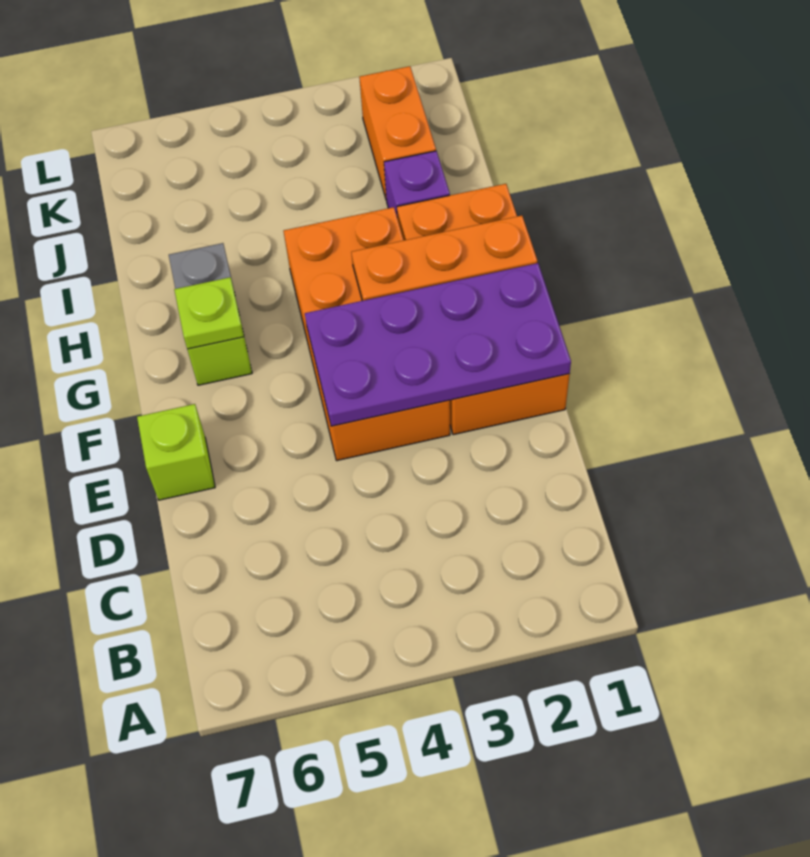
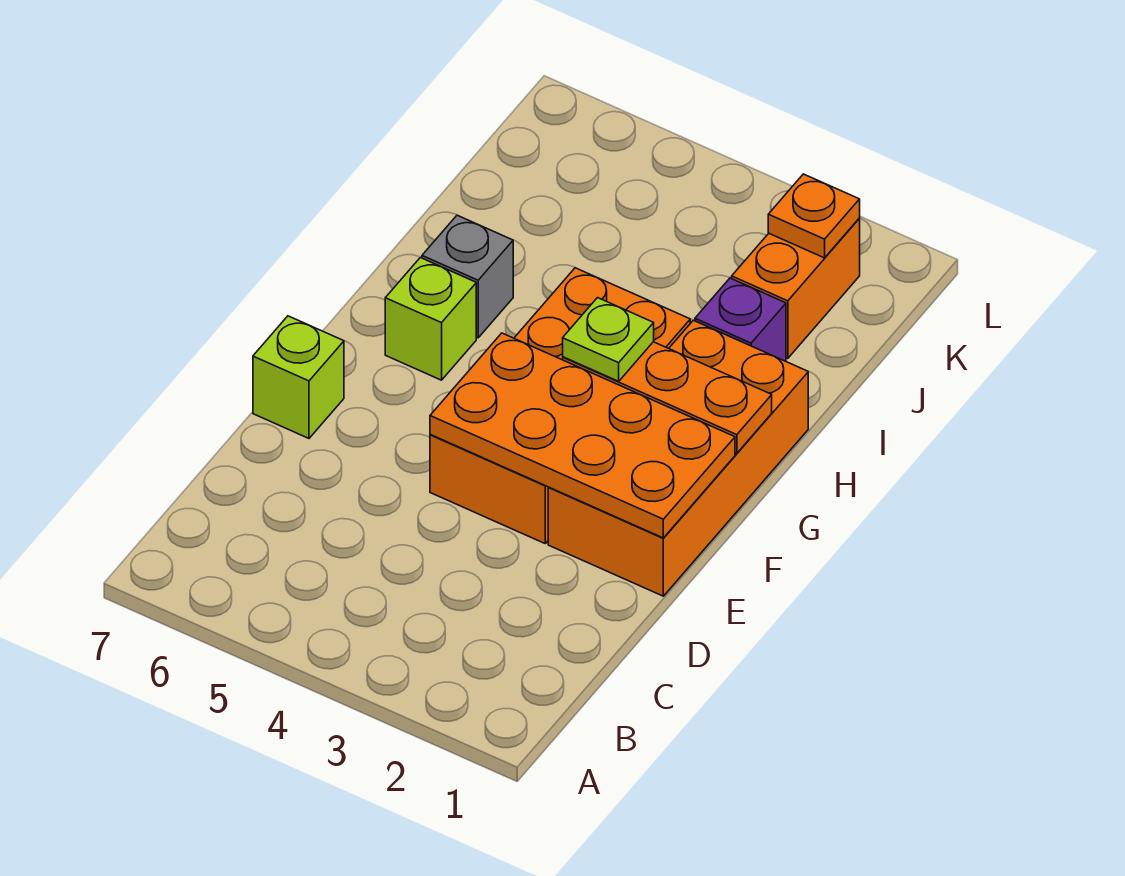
purple 2x4 plate [305,263,571,426] -> orange 2x4 plate [430,333,735,538]
lime 1x1 plate [174,277,244,349] -> lime 1x1 plate moved to [563,298,654,381]
none -> orange 1x1 plate [768,174,860,258]

